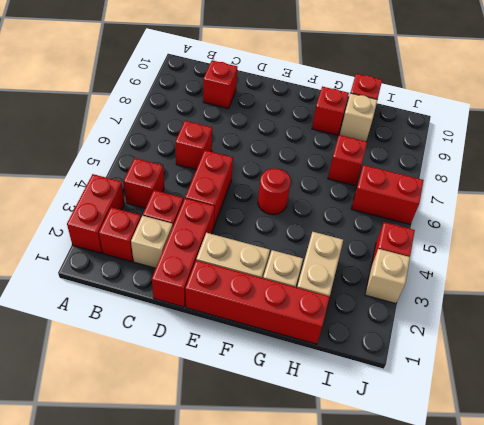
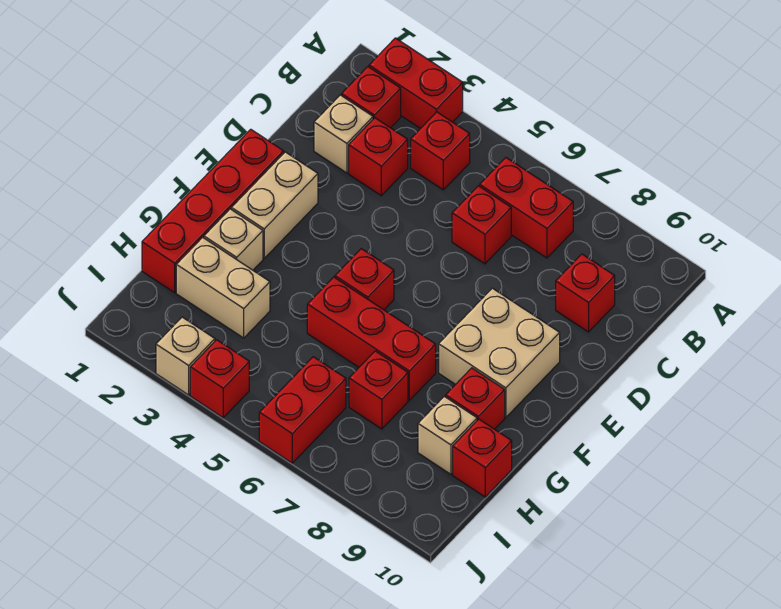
red 1x3 brick [152,198,215,307] -> red 1x3 brick moved to [307,277,436,400]
red 1x2 brick [185,150,233,226] -> red 1x2 brick moved to [480,158,573,258]
none -> tan 2x2 brick [439,288,560,417]
red 1x1 round brick [258,168,291,215] -> red 1x1 brick [335,249,394,310]

